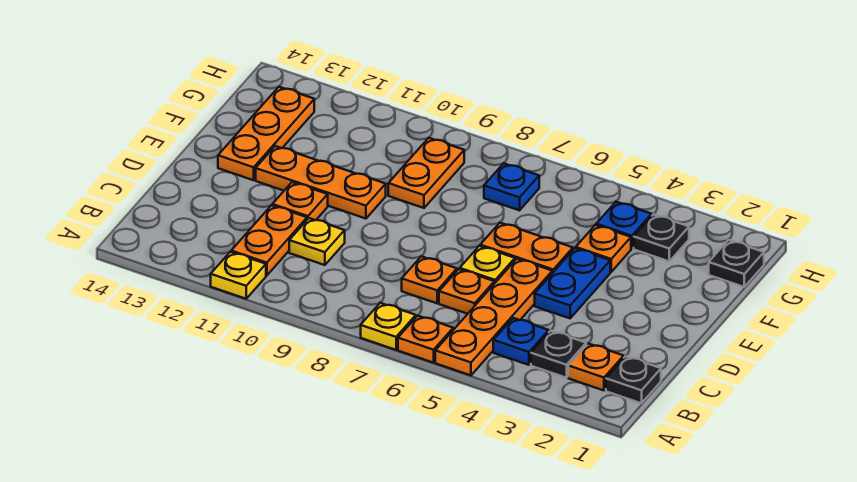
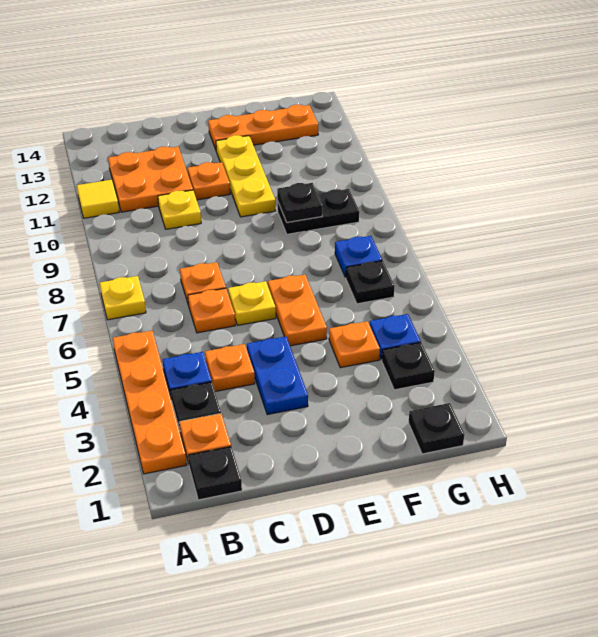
orange 1x4 plate [435,259,552,375] -> orange 1x4 plate turned to [113,331,187,474]
orange 1x1 plate [398,316,453,363] -> orange 1x1 plate moved to [205,344,255,391]
yellow 1x1 plate [211,252,266,299] -> yellow 1x1 tile [77,180,119,218]
orange 1x2 plate [231,205,307,276] -> orange 2x2 plate [108,147,193,212]
blue 1x2 plate [535,248,610,318] -> blue 1x2 plate turned to [247,336,308,415]
orange 1x3 plate [256,146,386,219] -> yellow 1x3 plate [216,135,275,217]
orange 1x2 plate [388,138,464,208] -> black 1x2 plate [278,189,359,234]
none -> black 1x1 plate [277,183,322,222]
none -> black 1x1 plate [346,261,395,304]

